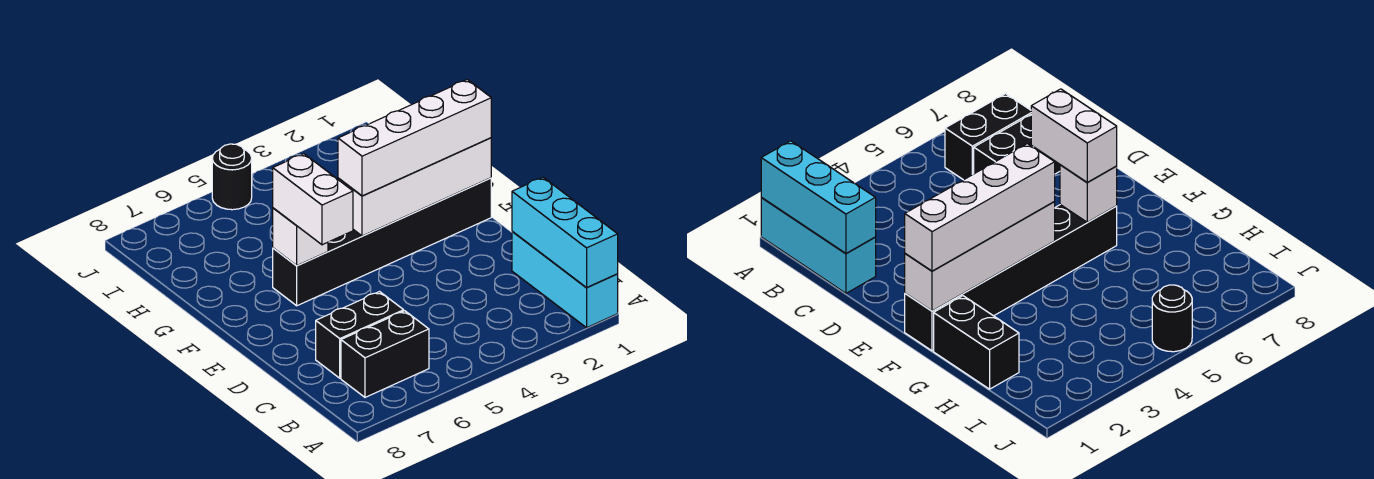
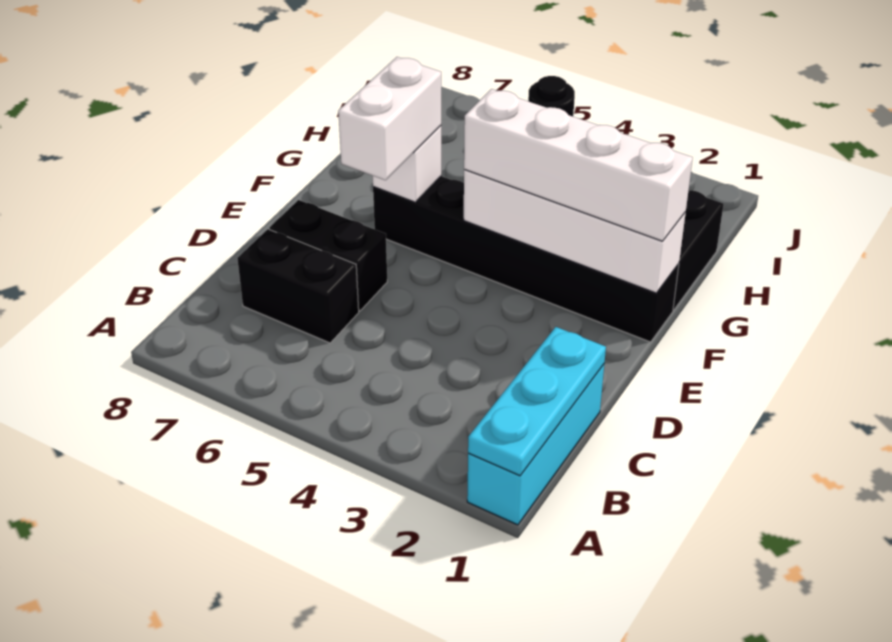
cyan 1x3 brick [512,177,618,287] -> cyan 1x3 plate [468,327,606,476]
black 1x2 brick [341,311,429,397] -> black 1x2 brick moved to [269,200,387,311]

